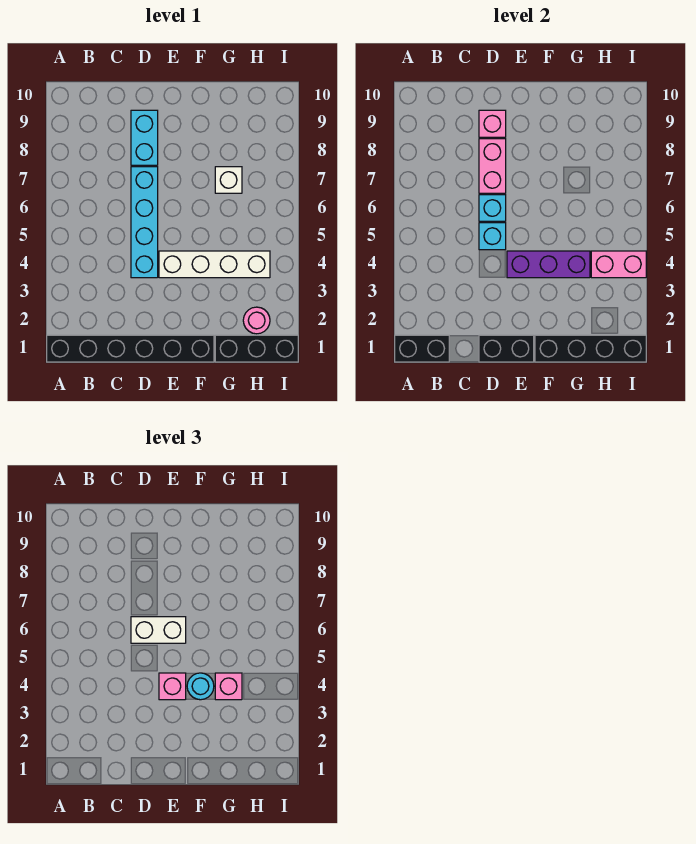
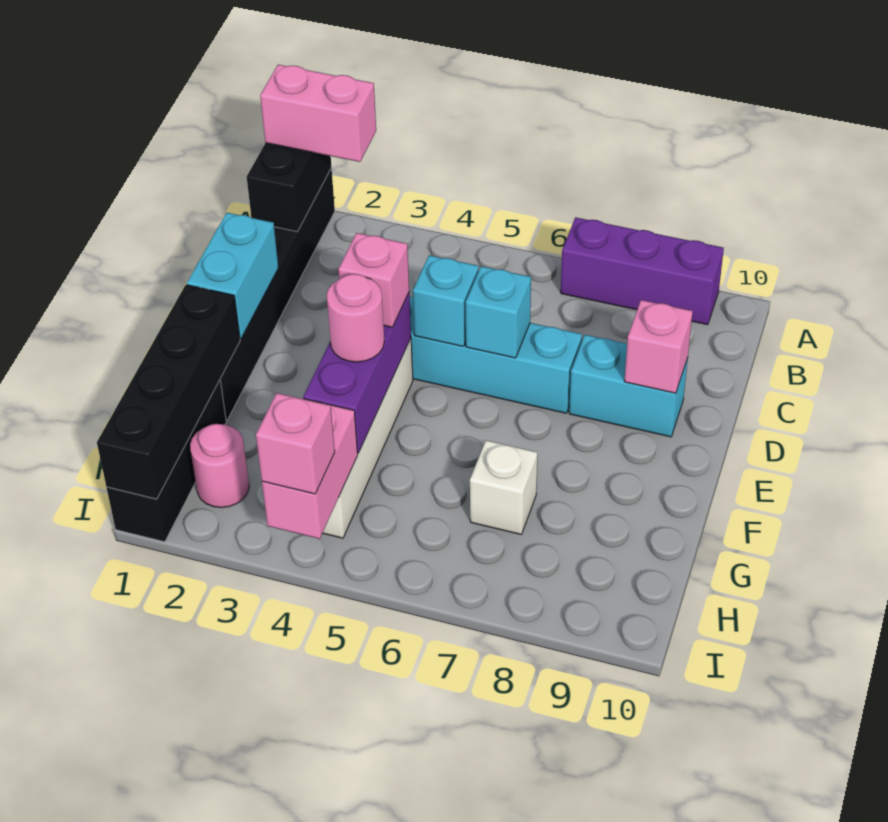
none -> purple 1x3 brick [561,217,724,325]
black 1x2 brick [479,335,534,362] -> cyan 1x2 brick [187,213,278,339]
white 1x2 brick [131,617,186,643] -> none
pink 1x2 brick [479,139,506,193] -> pink 1x2 brick moved to [260,65,376,162]
cyan 1x1 round brick [187,673,214,700] -> pink 1x1 round brick [327,274,384,362]
pink 1x1 brick [215,673,242,700] -> pink 1x1 brick moved to [256,393,335,494]

